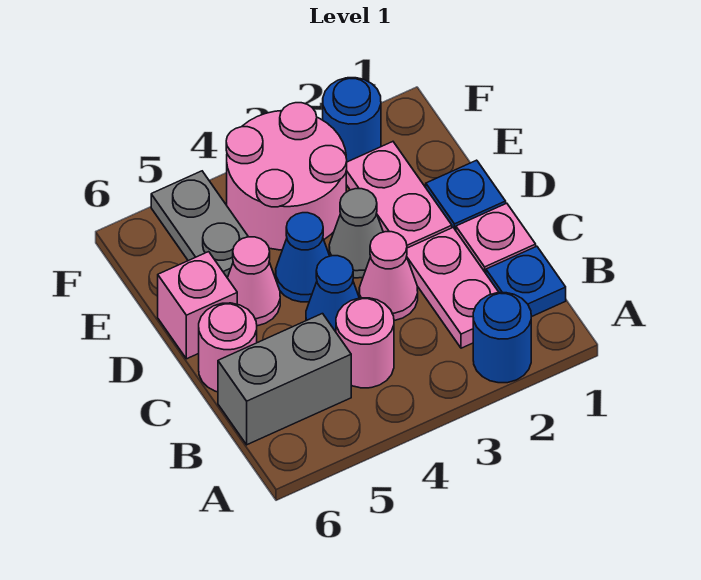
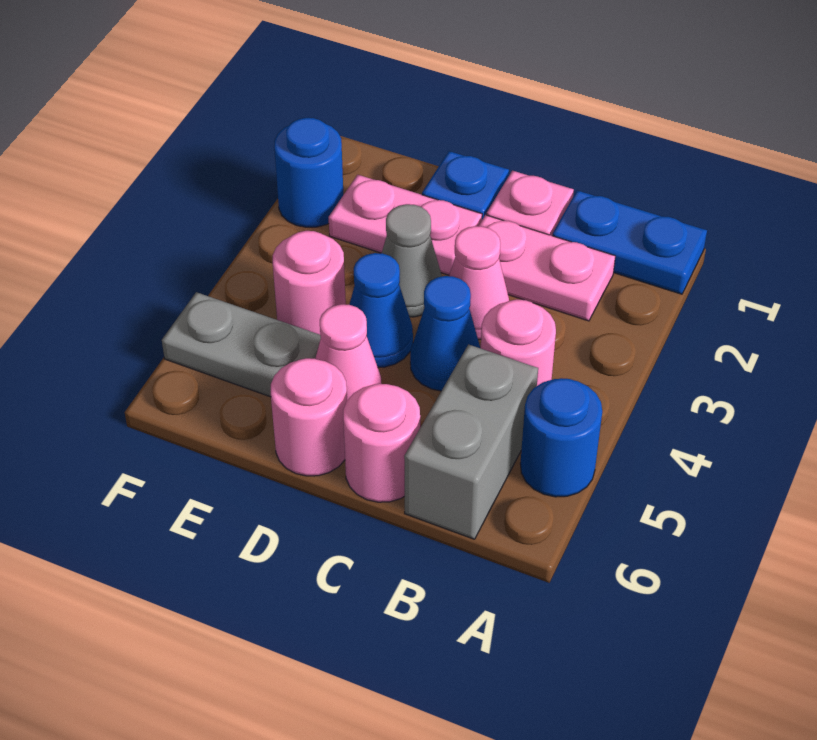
blue 1x1 round brick [473,293,531,383] -> blue 1x1 round brick moved to [520,378,602,497]
blue 1x1 plate [486,246,566,317] -> blue 1x2 plate [552,190,707,294]
pink 1x1 brick [158,252,237,359] -> pink 1x1 round brick [271,358,347,476]
pink 2x2 round brick [226,103,347,250] -> pink 1x1 round brick [273,231,346,334]

